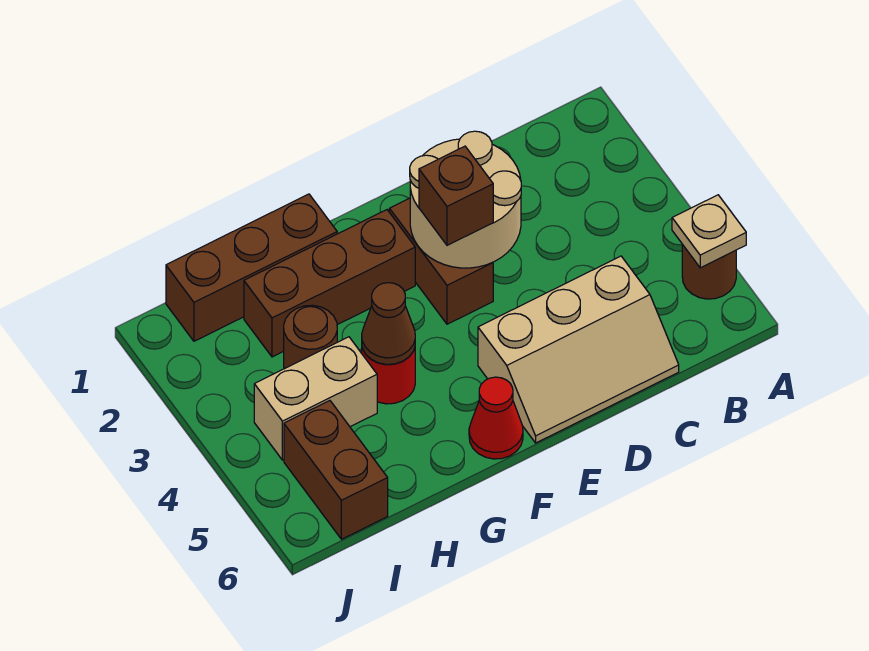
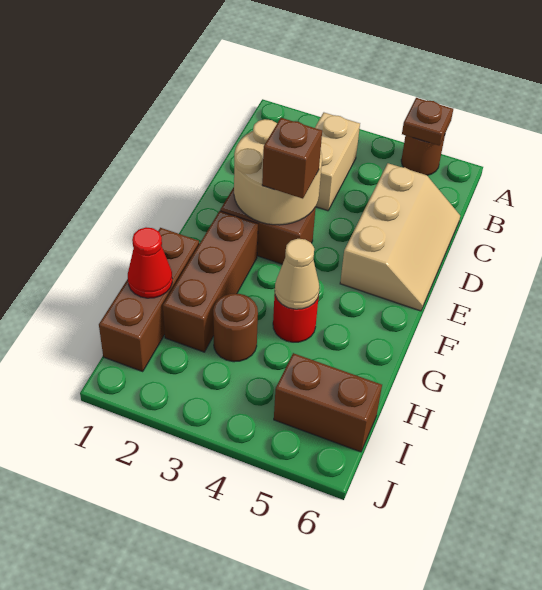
tan 1x1 plate [672,195,746,268] -> brown 1x1 plate [402,98,453,145]
red 1x1 cone [469,377,523,459] -> red 1x1 cone moved to [128,227,172,298]
brown 1x1 cone [362,283,415,364] -> tan 1x1 cone [275,239,319,309]
tan 1x2 brick [254,337,377,460] -> tan 1x2 brick moved to [315,113,360,211]

